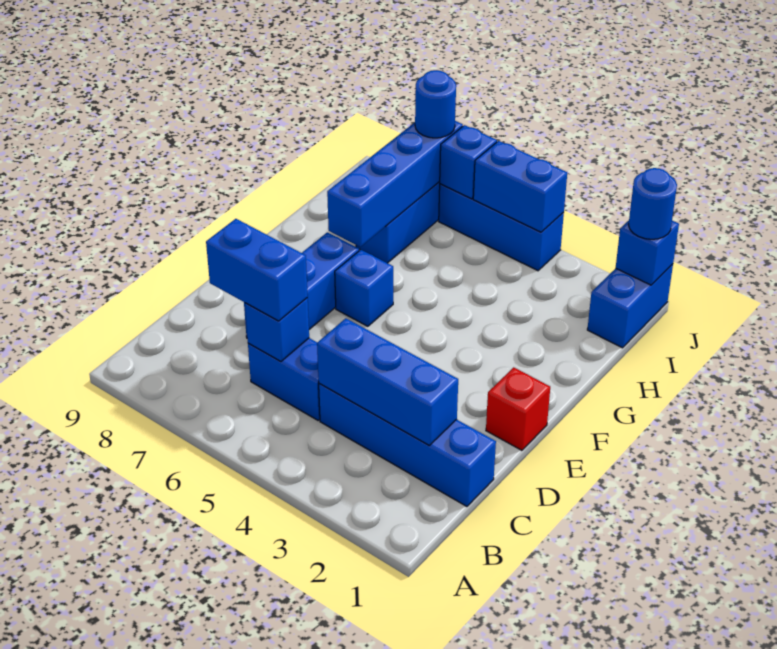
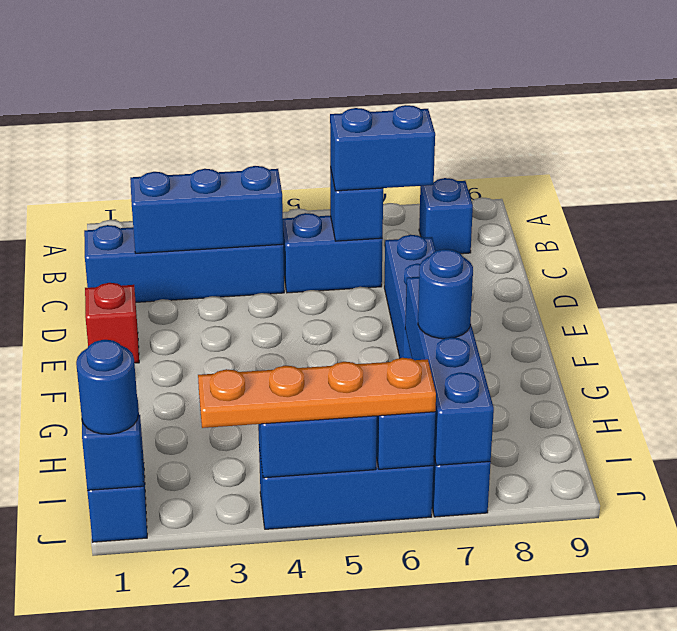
blue 1x1 brick [335,250,393,326] -> blue 1x1 brick moved to [419,178,473,254]
none -> orange 1x4 plate [198,358,436,428]
blue 1x1 round brick [415,70,456,138] -> blue 1x1 round brick moved to [418,249,473,339]

